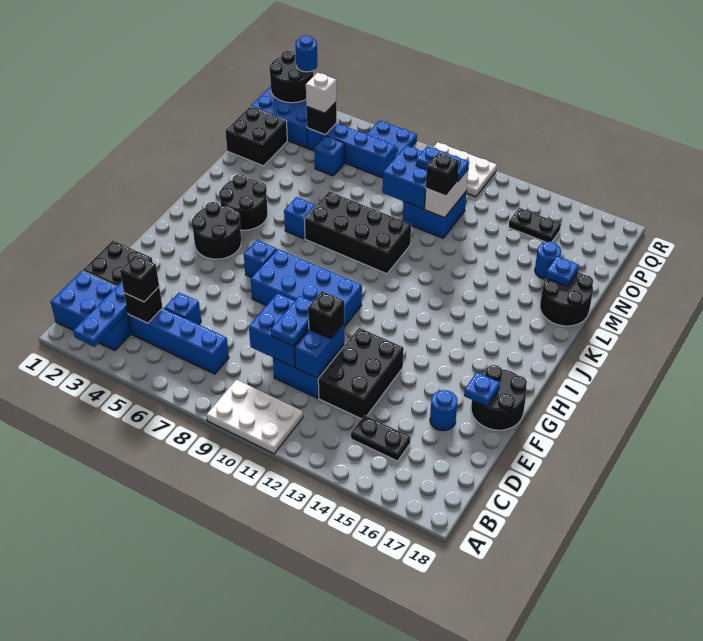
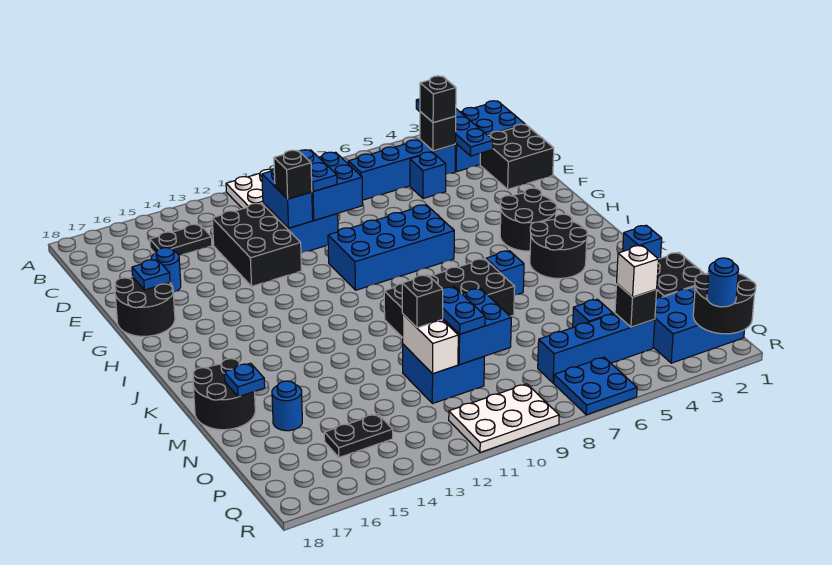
blue 1x1 brick [244,240,276,277] -> blue 1x1 brick moved to [623,225,662,259]
blue 1x2 plate [416,146,469,182] -> blue 1x2 plate turned to [443,287,485,334]

